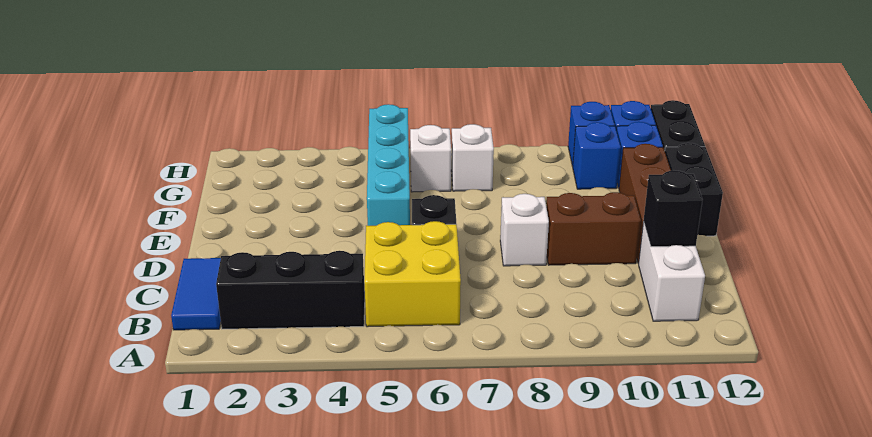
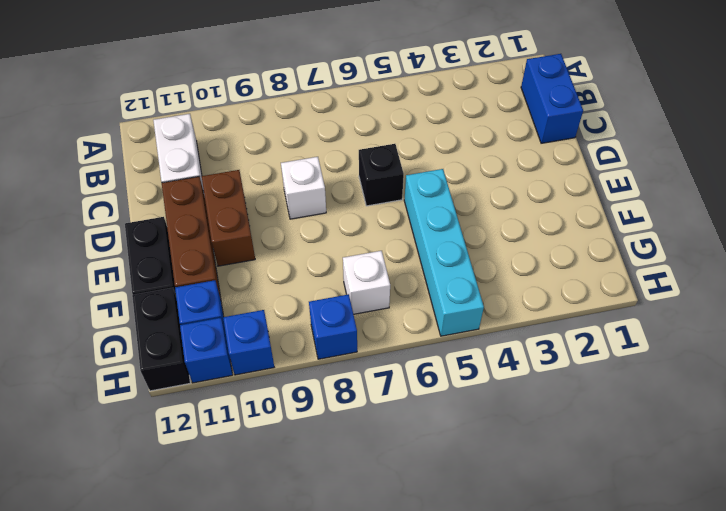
blue 1x2 tile [171,258,221,330] -> blue 1x2 brick [521,54,583,143]
black 1x3 brick [216,251,365,329] -> none
yellow 2x2 brick [364,221,461,327] -> none
black 1x1 brick [644,171,703,247] -> none
brown 1x2 brick [546,192,641,265] -> brown 1x2 brick turned to [202,170,255,266]
white 1x1 brick [410,125,451,192] -> none
blue 1x1 brick [573,122,621,189] -> blue 1x1 brick moved to [309,294,357,359]

